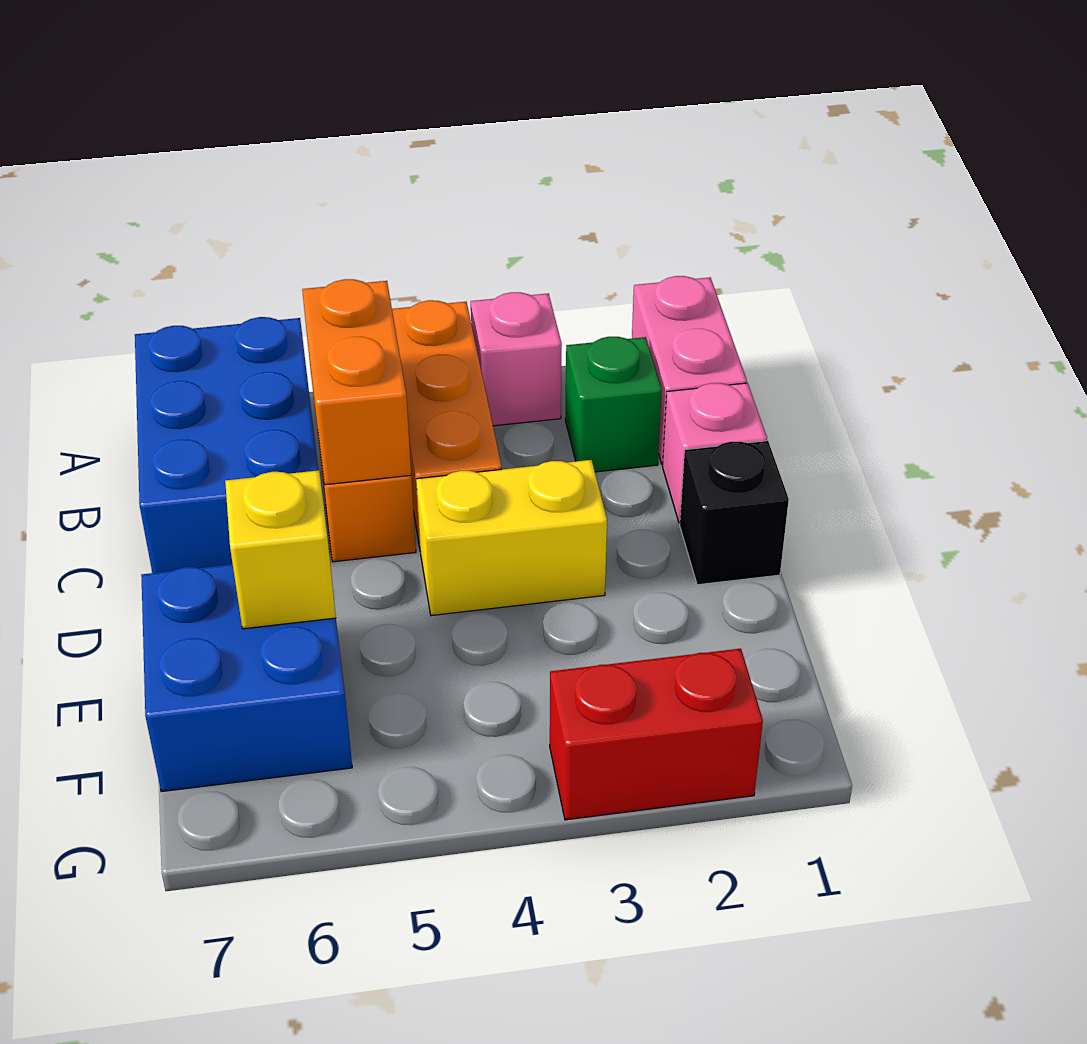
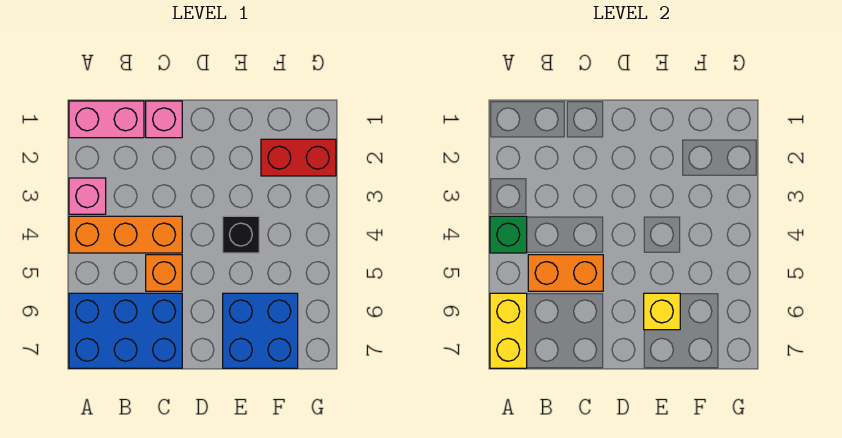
green 1x1 brick [565,337,662,472] -> green 1x1 brick moved to [490,216,527,253]
black 1x1 brick [680,441,789,585] -> black 1x1 brick moved to [223,216,259,253]
yellow 1x2 brick [416,460,607,616] -> yellow 1x2 brick moved to [490,293,527,368]
red 1x2 brick [550,649,763,820] -> red 1x2 brick turned to [261,139,336,176]

